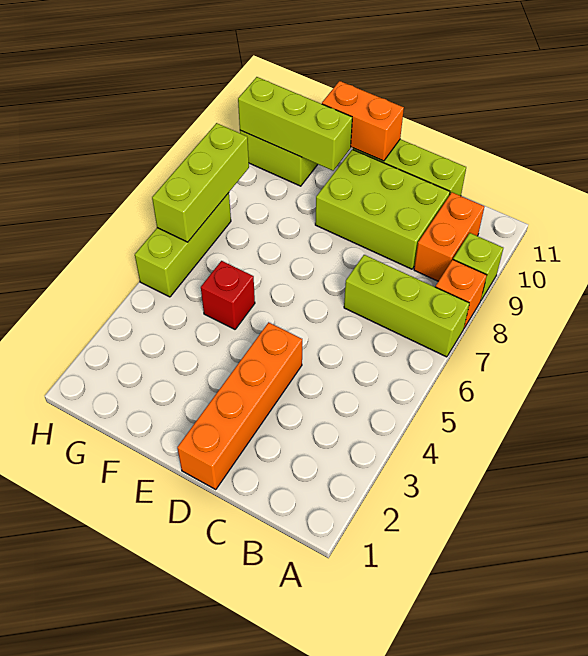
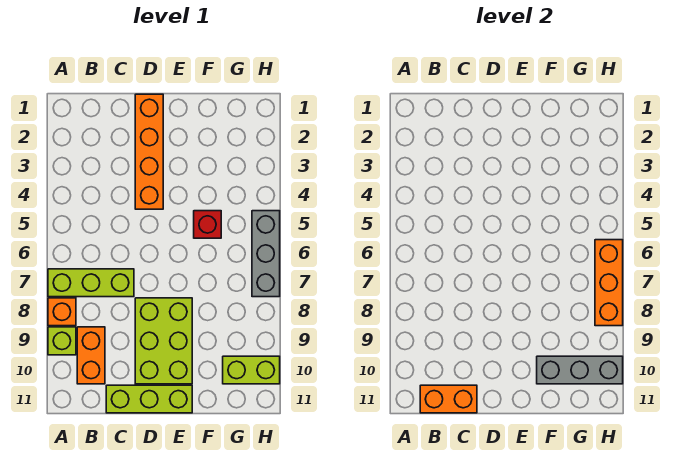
lime 2x3 brick [315,149,450,269] -> lime 2x3 brick turned to [135,298,192,384]
orange 1x2 brick [322,81,404,161] -> orange 1x2 brick moved to [420,385,477,413]
lime 1x3 brick [238,77,352,171] -> grey 1x3 brick [537,356,623,384]
lime 1x3 brick [135,193,231,297] -> grey 1x3 brick [252,211,280,297]
lime 1x3 brick [152,123,249,242] -> orange 1x3 brick [595,240,623,326]

